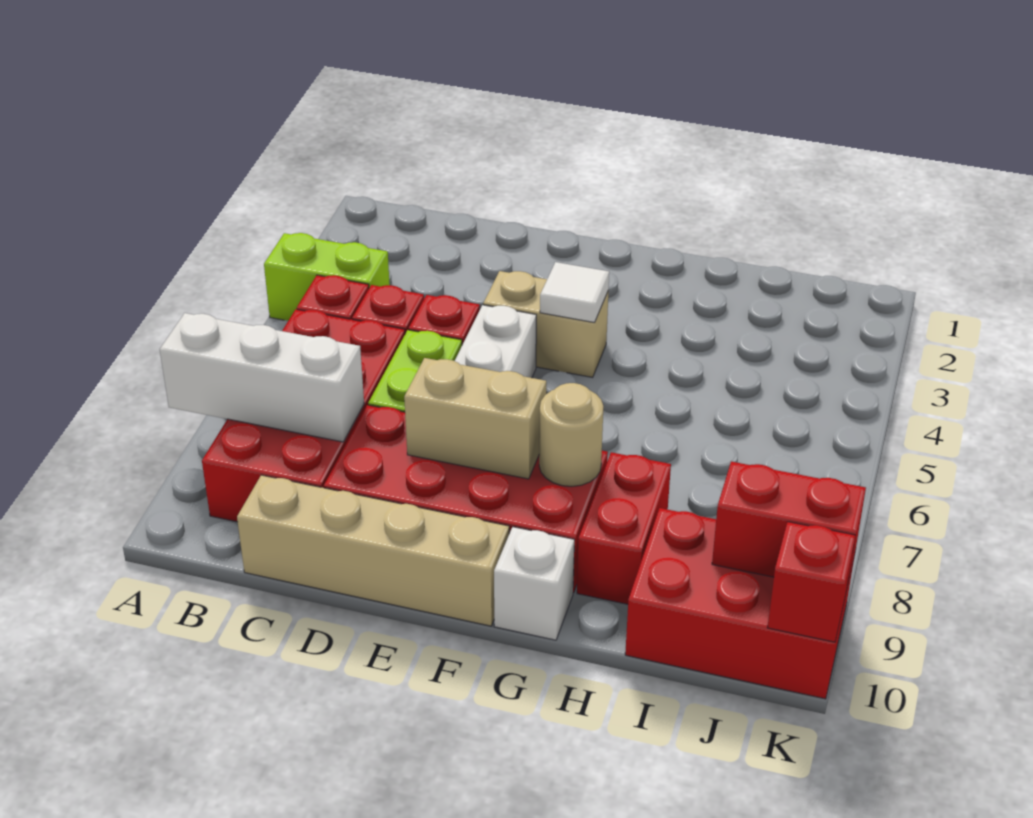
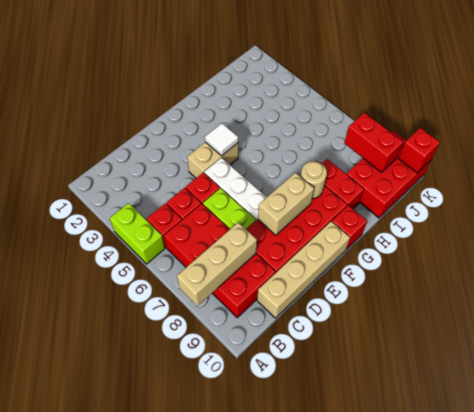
lime 1x2 brick [264,233,390,321] -> lime 1x2 brick turned to [110,203,165,264]
white 1x3 brick [160,313,364,442] -> tan 1x3 brick [177,222,257,306]
white 1x1 brick [494,527,574,640] -> red 1x1 brick [332,205,367,249]
red 1x2 brick [712,462,866,586] -> red 1x2 brick turned to [344,113,403,172]

